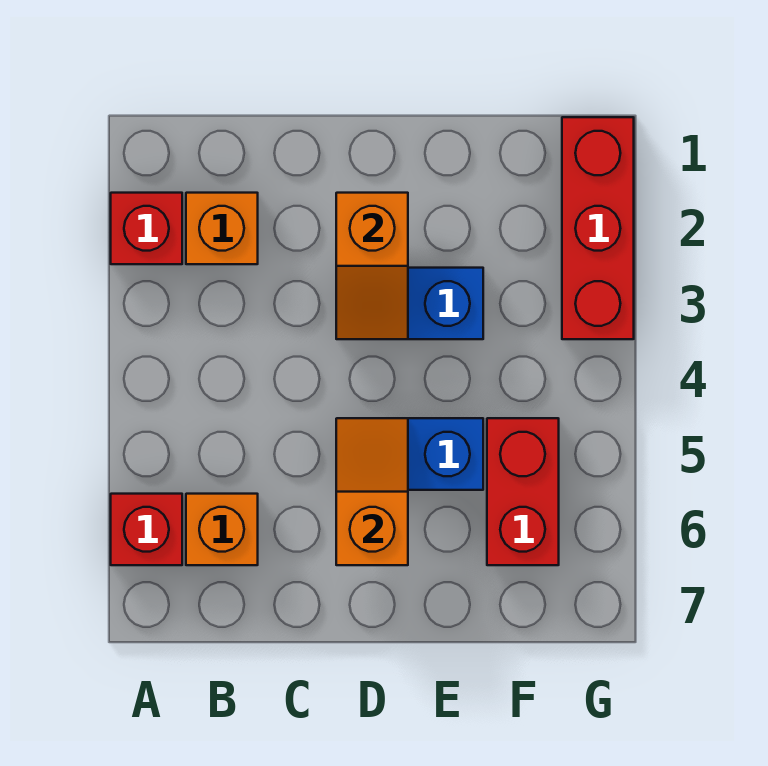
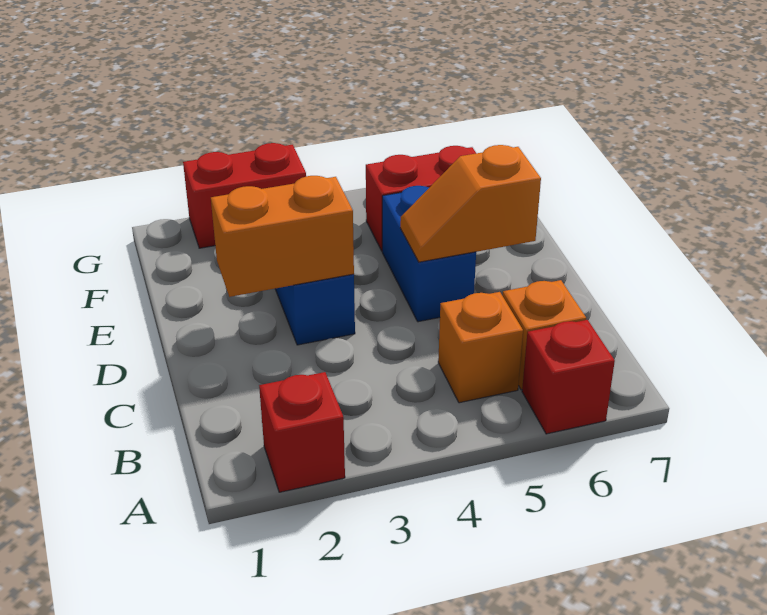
orange 1x1 brick [186,193,258,264] -> orange 1x1 brick moved to [438,292,523,403]
orange 1x2 slope [336,193,408,339] -> orange 1x2 brick [211,176,354,297]
red 1x3 brick [562,117,634,339] -> red 1x2 brick [183,143,306,248]

